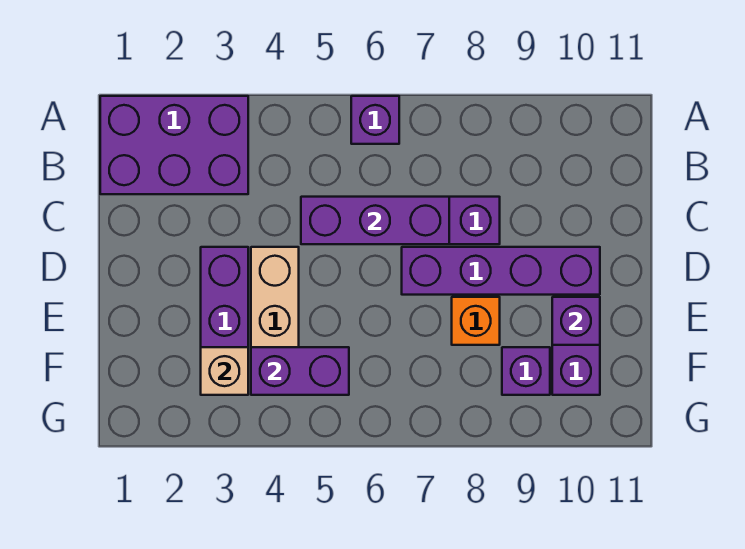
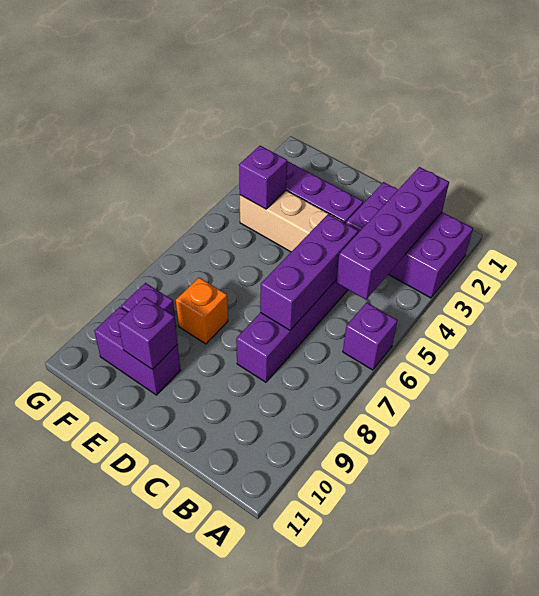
purple 2x3 brick [100,96,248,194] -> purple 2x3 brick turned to [346,182,473,298]
purple 1x4 brick [402,247,600,295] -> purple 1x4 brick moved to [336,167,449,300]
tan 1x1 brick [201,347,248,395] -> none
purple 1x2 brick [251,347,349,395] -> purple 1x1 brick [239,146,287,209]

